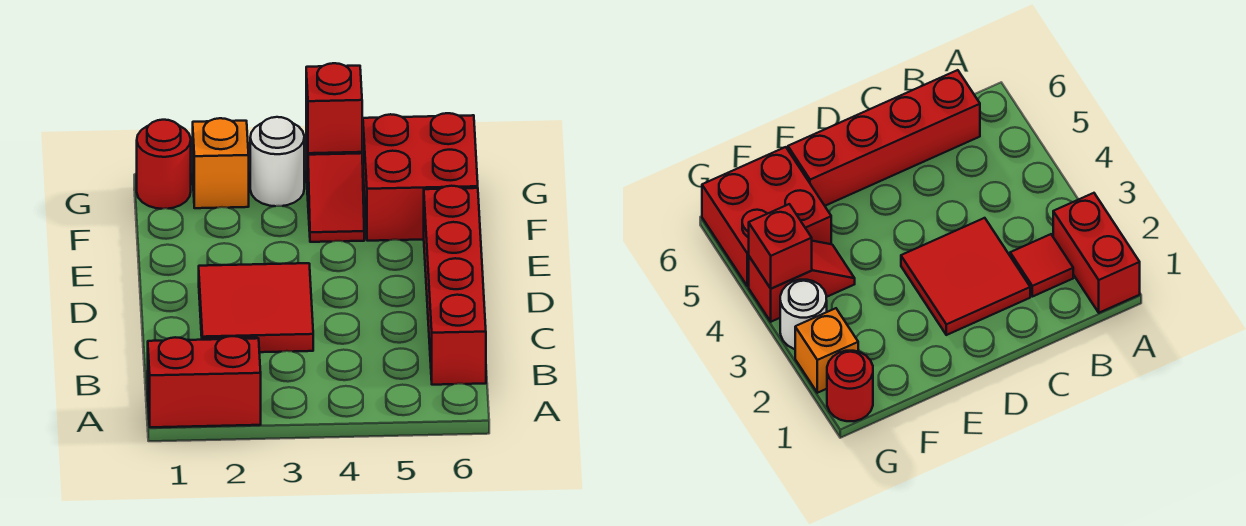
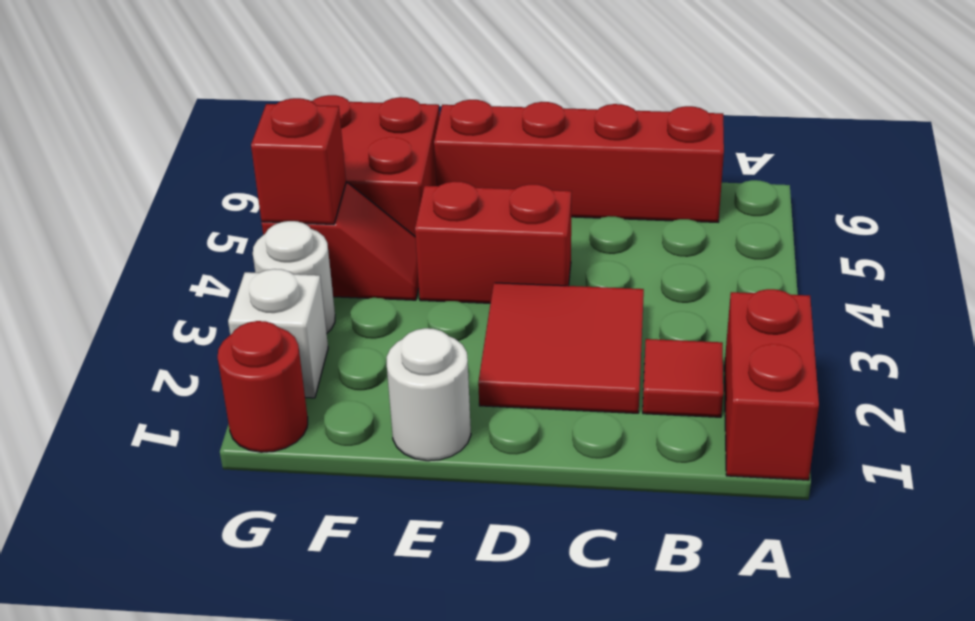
none -> red 1x2 brick [415,181,572,303]
none -> white 1x1 round brick [386,328,471,461]
orange 1x1 brick [193,118,249,208] -> white 1x1 brick [228,269,328,398]

